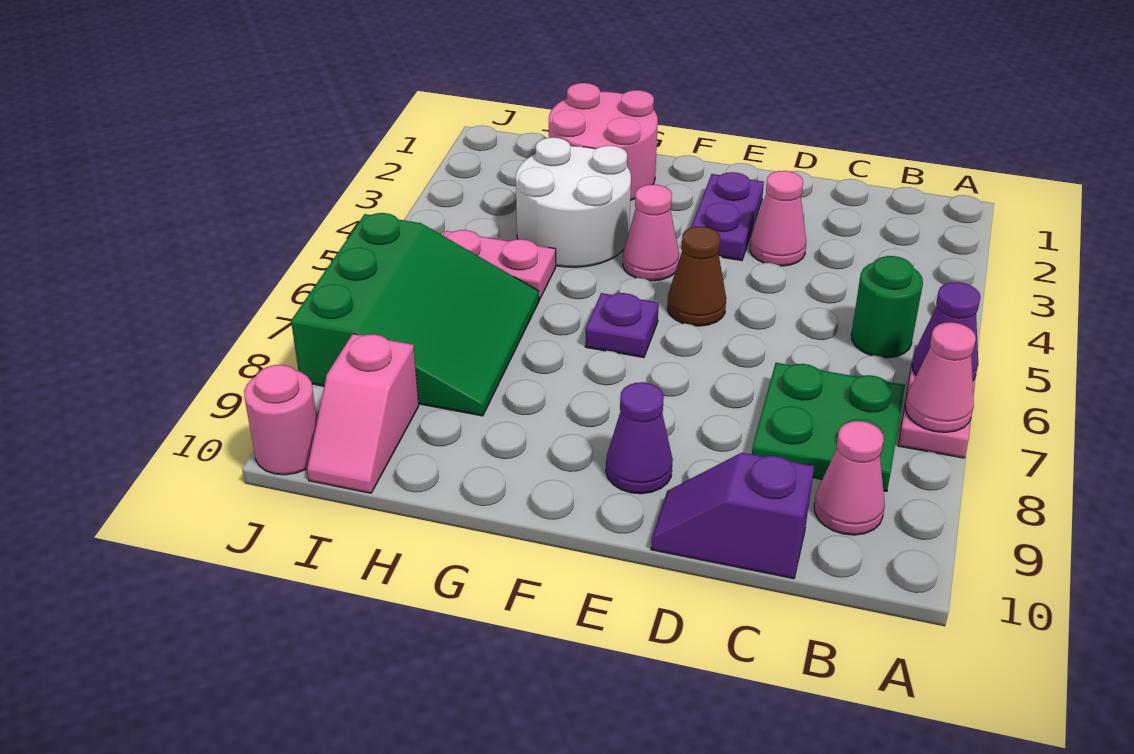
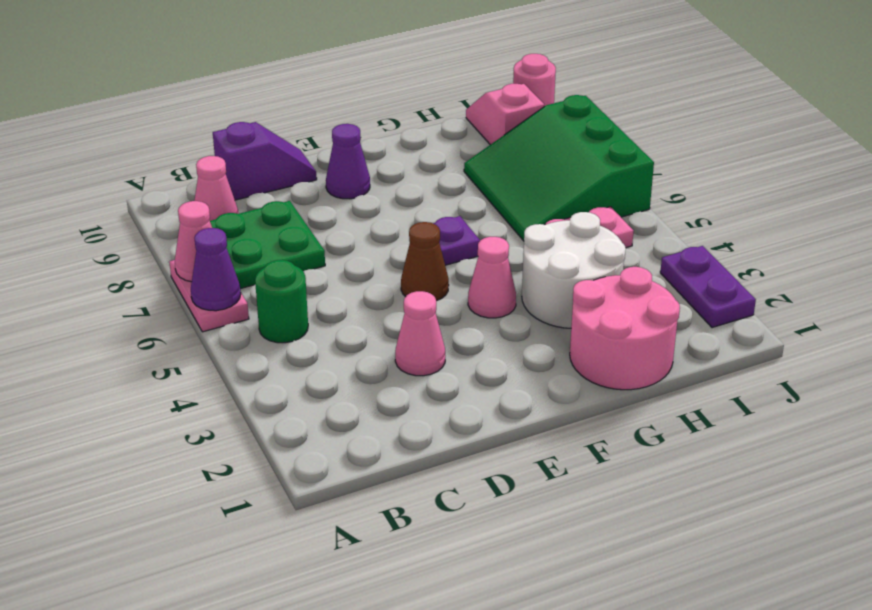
purple 1x2 plate [691,172,764,261] -> purple 1x2 plate moved to [660,246,756,328]

